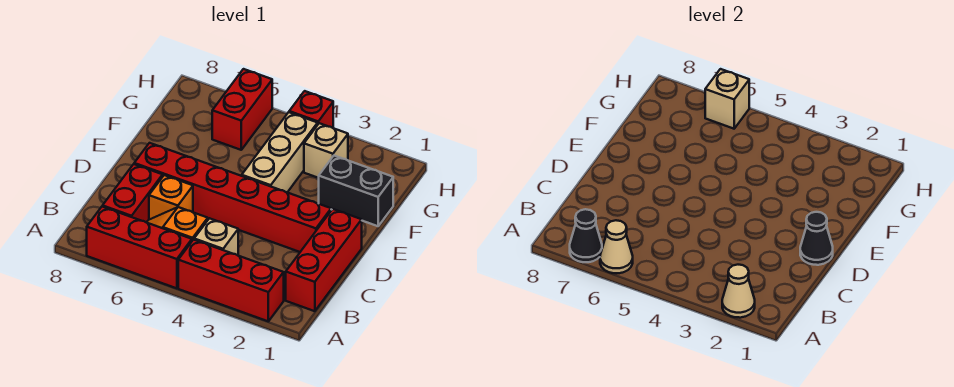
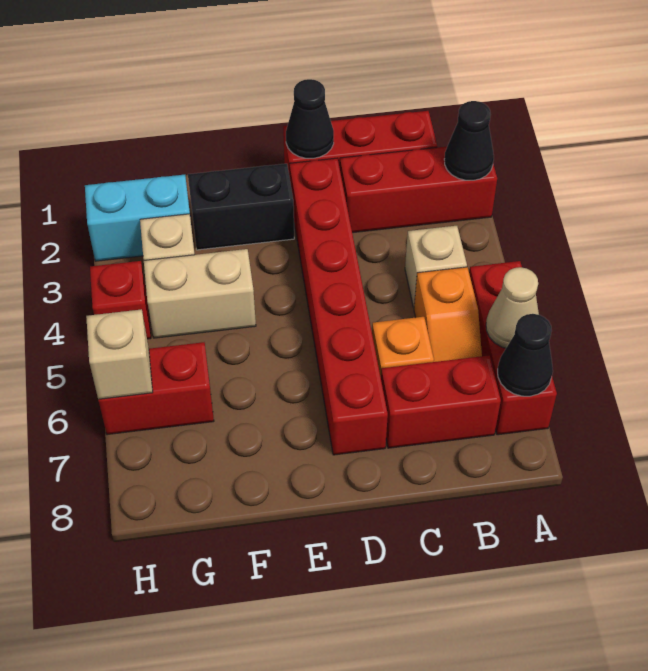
red 1x3 brick [178,240,284,321] -> red 1x3 brick turned to [340,146,497,233]
tan 1x1 cone [722,265,755,318] -> black 1x1 cone [444,101,494,180]
tan 1x3 brick [242,112,318,192] -> tan 1x2 brick [144,249,256,338]
black 1x2 brick [319,156,393,226] -> black 1x2 brick turned to [188,164,294,250]
none -> cyan 1x2 brick [85,175,190,261]

